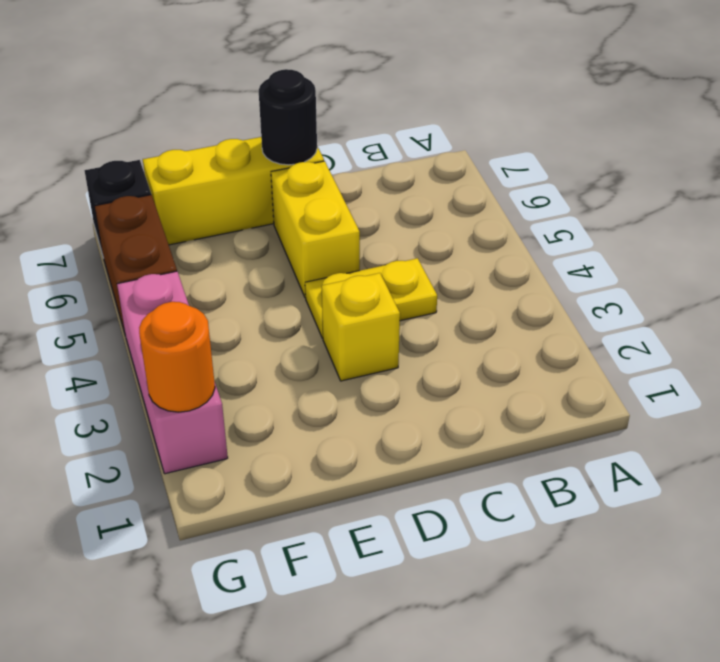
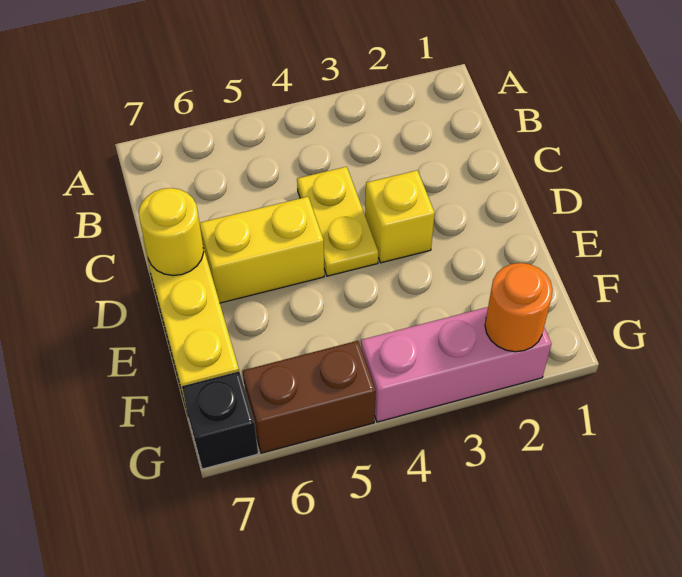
black 1x1 round brick [259,69,317,165] -> yellow 1x1 round brick [139,188,204,276]

